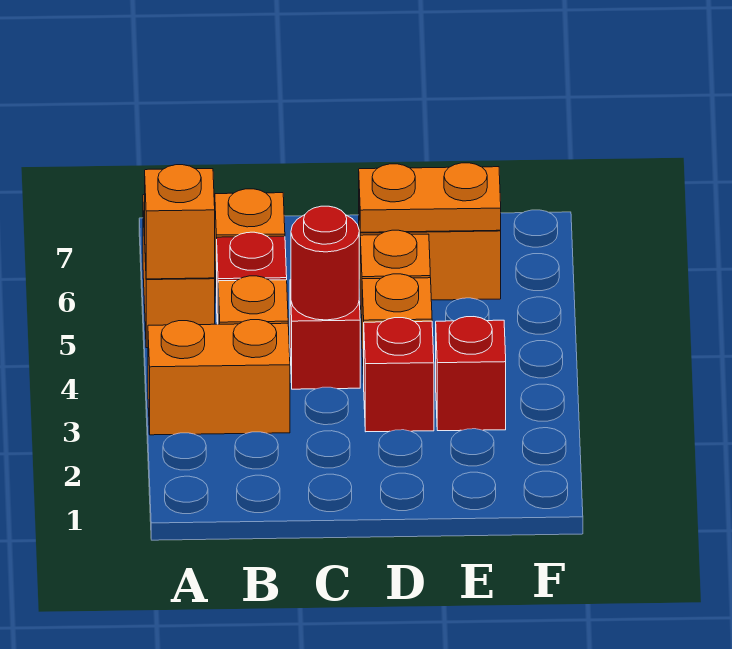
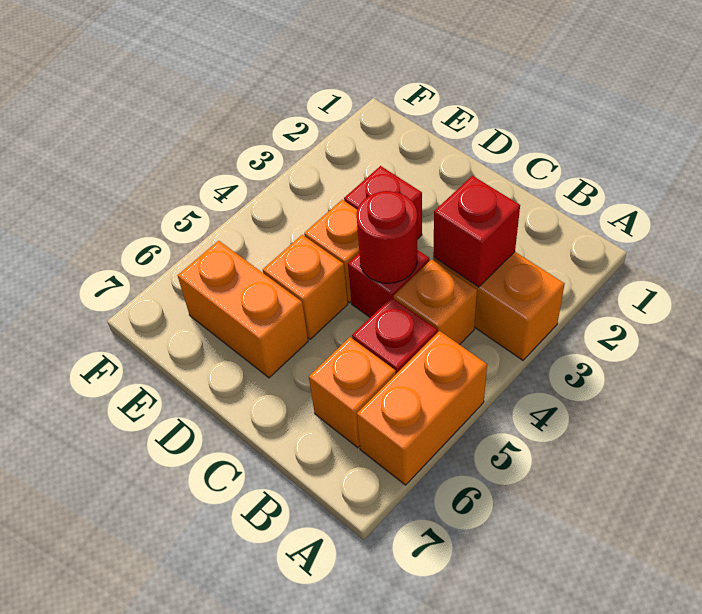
orange 1x1 brick [145,165,215,279] -> none
orange 1x2 plate [359,163,501,232] -> none
red 1x1 brick [436,317,506,431] -> red 1x1 brick moved to [433,176,520,287]

